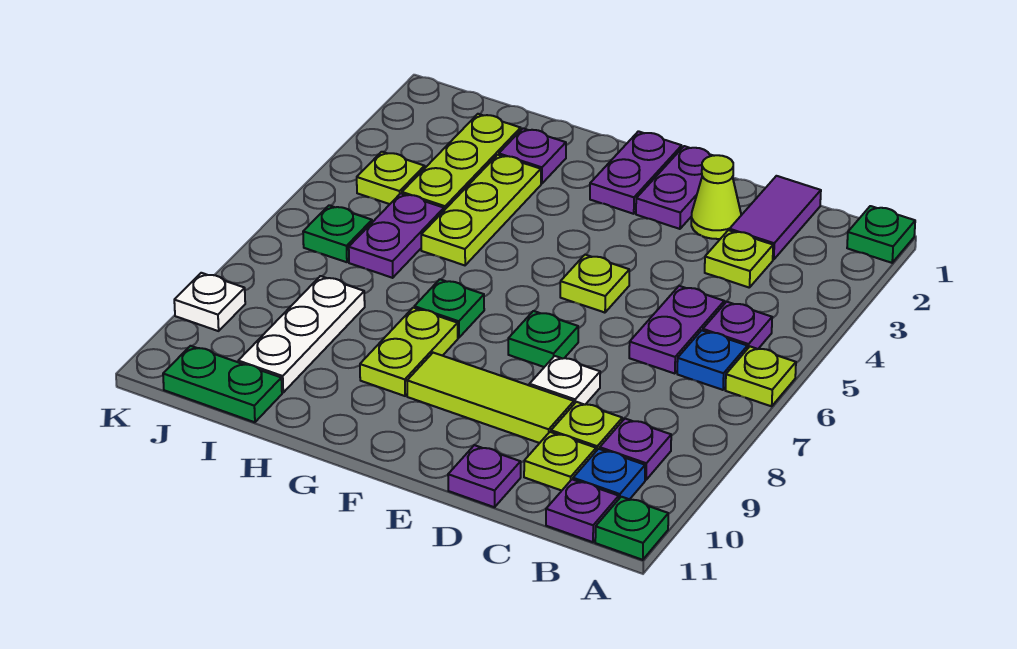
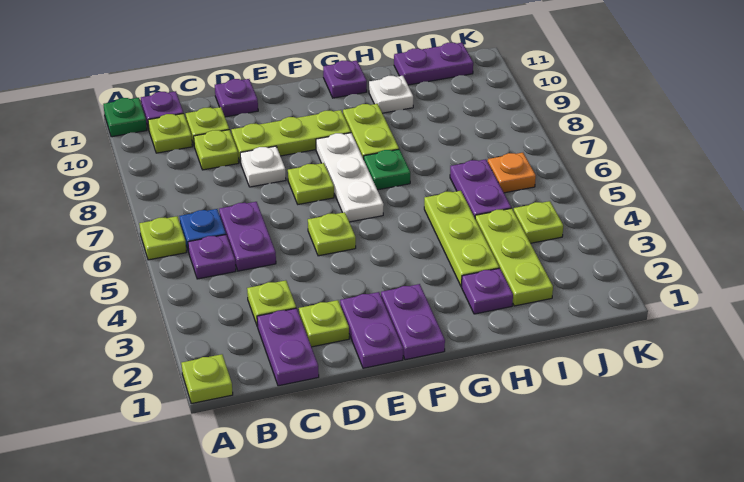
green 1x1 plate [847,206,915,263] -> lime 1x1 plate [181,354,233,404]
purple 1x1 plate [600,419,671,480] -> purple 1x1 plate moved to [323,61,367,98]
blue 1x1 plate [573,449,645,499] -> lime 1x1 plate [148,113,192,153]
purple 1x2 tile [729,176,821,260] -> purple 1x2 plate [257,308,319,386]
lime 1x1 cone [691,155,741,239] -> lime 1x1 plate [299,300,349,347]
lime 1x3 tile [407,353,574,443] -> lime 1x3 plate [231,110,351,163]
green 1x1 plate [508,311,578,367] -> lime 1x1 plate [288,163,334,204]
white 1x3 plate [238,276,365,393] -> white 1x3 plate moved to [316,133,384,222]
green 1x2 plate [163,346,282,422] -> purple 1x2 plate [394,43,473,85]
green 1x1 plate [303,205,372,262] -> orange 1x1 plate [488,153,536,193]
white 1x1 plate [174,273,245,331] -> white 1x1 plate moved to [369,76,413,113]

